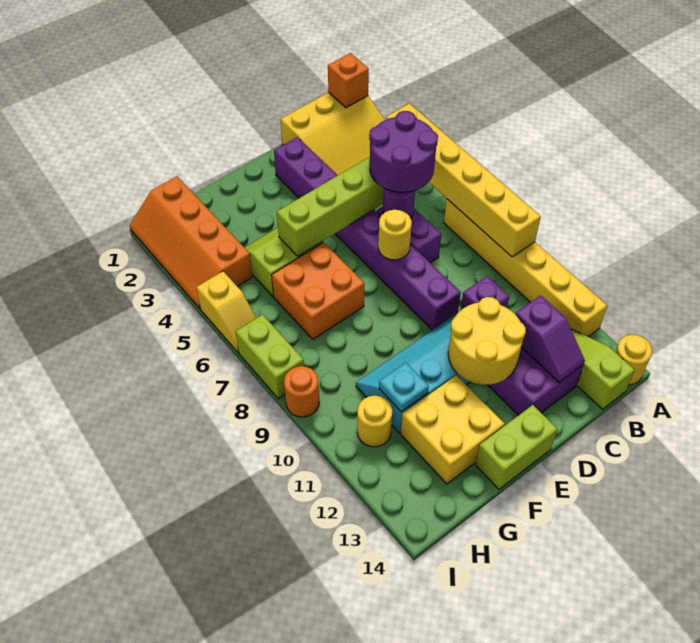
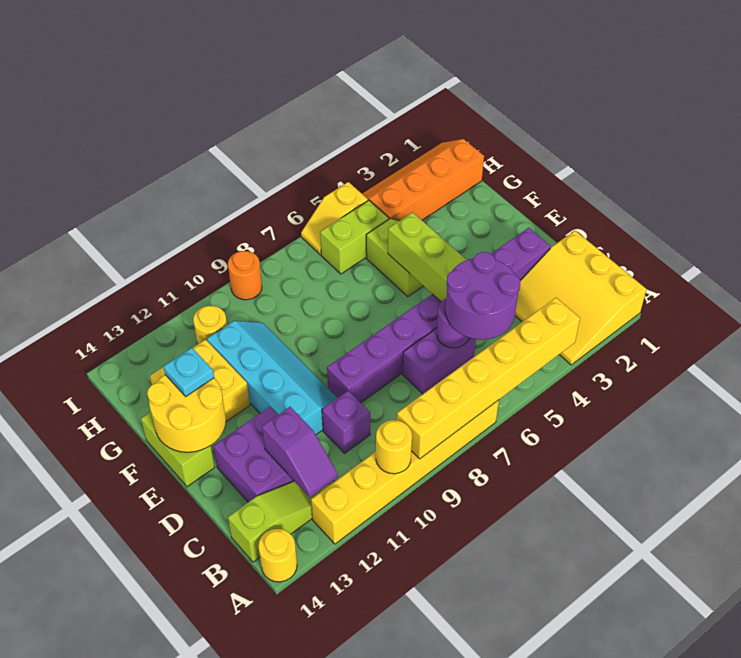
orange 1x1 brick [328,53,369,108] -> none
purple 1x2 slope [515,295,585,383] -> purple 1x2 slope turned to [262,407,338,497]
yellow 1x1 round brick [378,210,412,260] -> yellow 1x1 round brick moved to [376,420,412,474]
yellow 2x2 round brick [448,297,526,385] -> yellow 2x2 round brick moved to [147,375,226,452]
orange 2x2 brick [272,243,365,339] -> none
cyan 1x1 plate [379,363,429,412] -> cyan 1x1 plate moved to [163,348,214,396]
lime 1x2 brick [236,315,304,399] -> lime 1x2 brick moved to [320,200,389,274]

